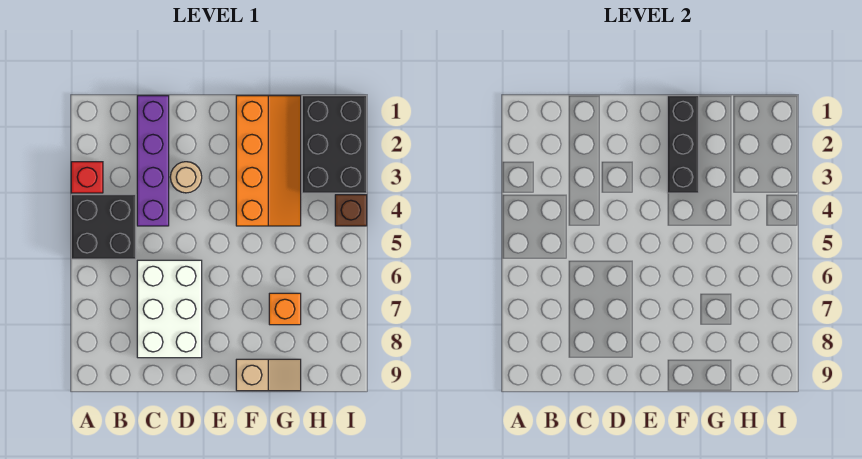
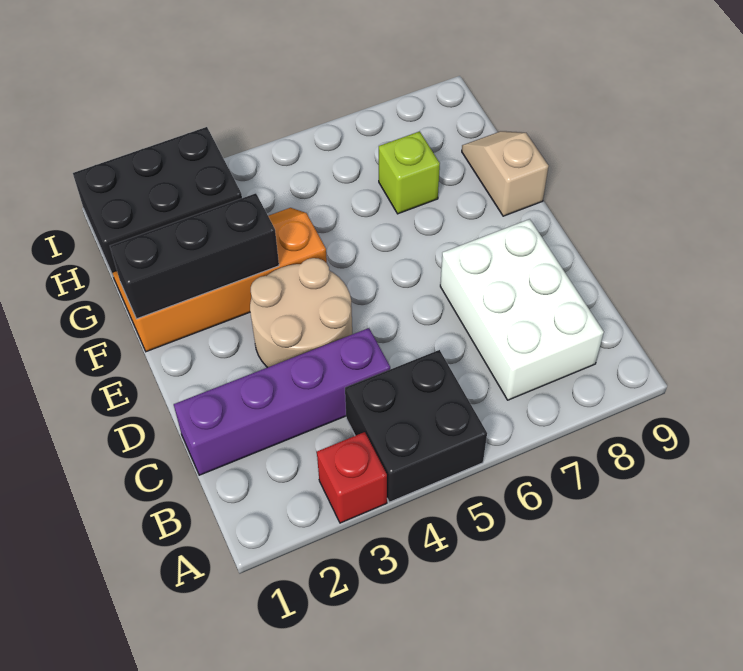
white 2x3 brick [137,260,202,358] -> white 2x3 brick turned to [440,219,604,400]
tan 1x1 round brick [170,162,202,193] -> tan 2x2 round brick [250,258,352,368]
orange 1x1 brick [269,293,301,325] -> lime 1x1 brick [379,131,440,214]
brown 1x1 brick [335,195,367,226] -> none

